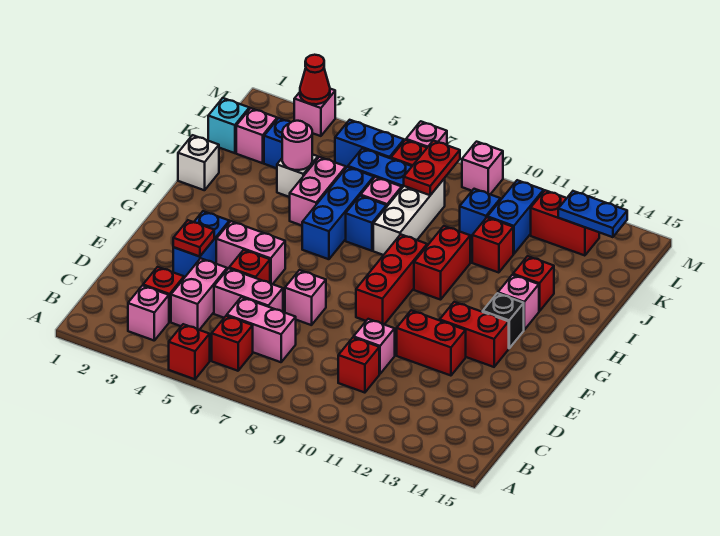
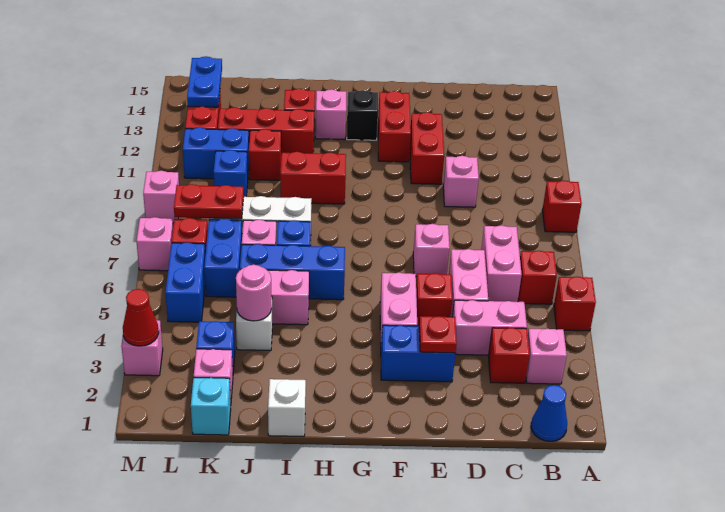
none -> blue 1x1 cone [531,385,567,441]
red 1x1 brick [338,337,379,393] -> red 1x1 brick moved to [542,180,582,232]
red 1x3 brick [356,235,427,324] -> red 1x3 brick moved to [218,107,314,154]

